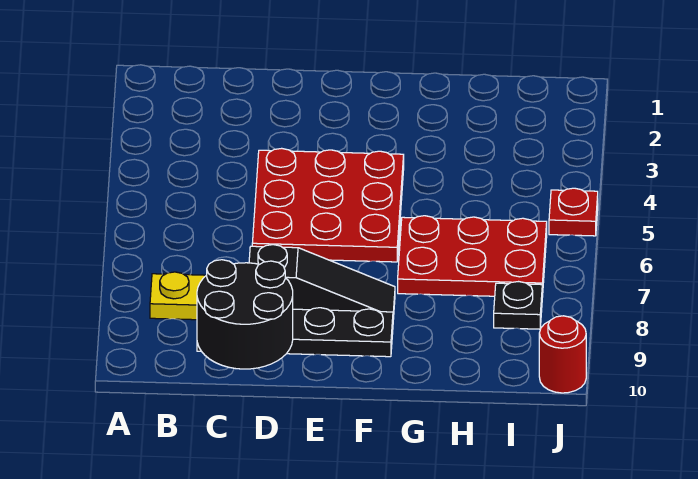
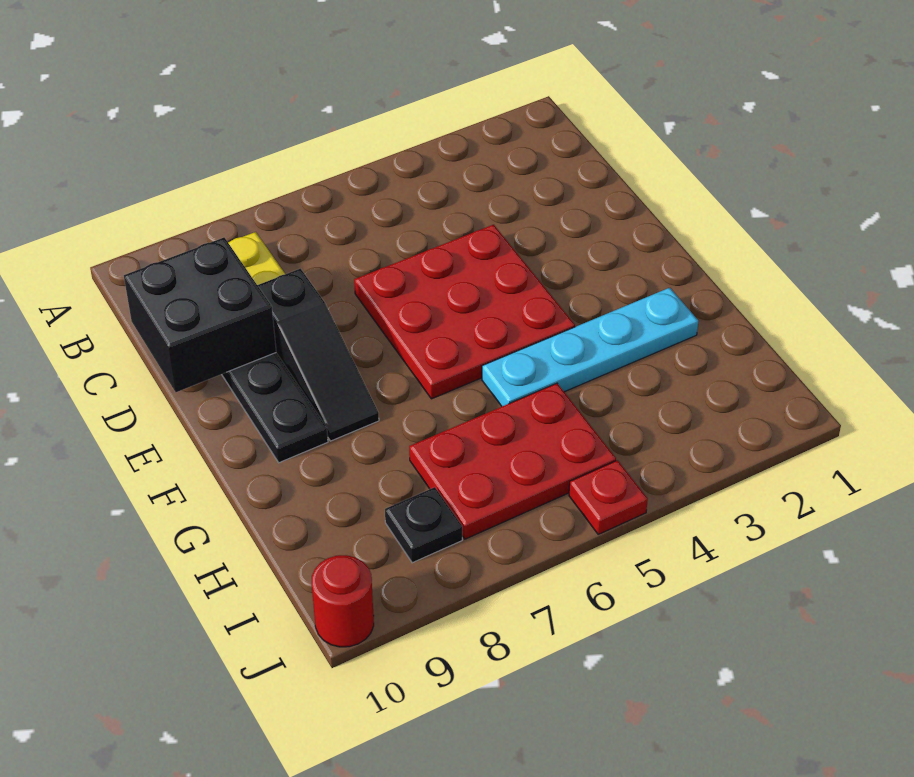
black 2x2 round brick [197,260,293,369] -> black 2x2 brick [124,238,276,392]
none -> cyan 1x4 plate [482,288,698,406]
red 2x3 plate [398,216,547,297] -> red 2x3 plate turned to [409,383,616,539]

